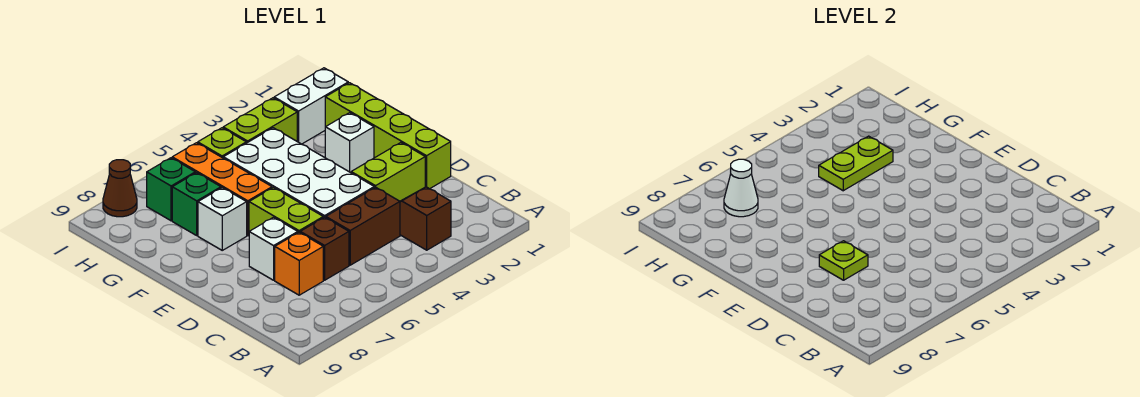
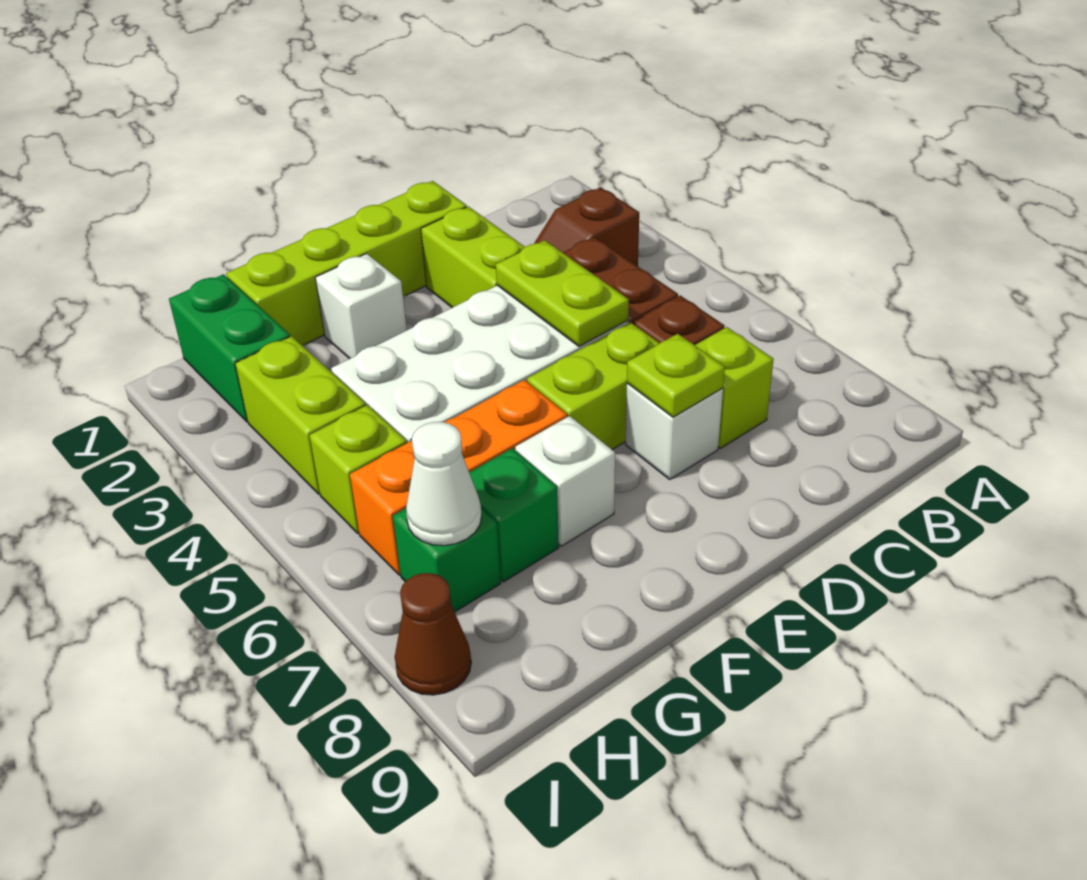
orange 1x1 brick [275,232,323,295] -> lime 1x1 brick [695,327,773,448]
lime 1x2 plate [819,136,893,191] -> lime 1x2 plate moved to [496,240,629,347]
white 1x2 brick [274,68,348,144] -> green 1x2 brick [169,274,290,422]

